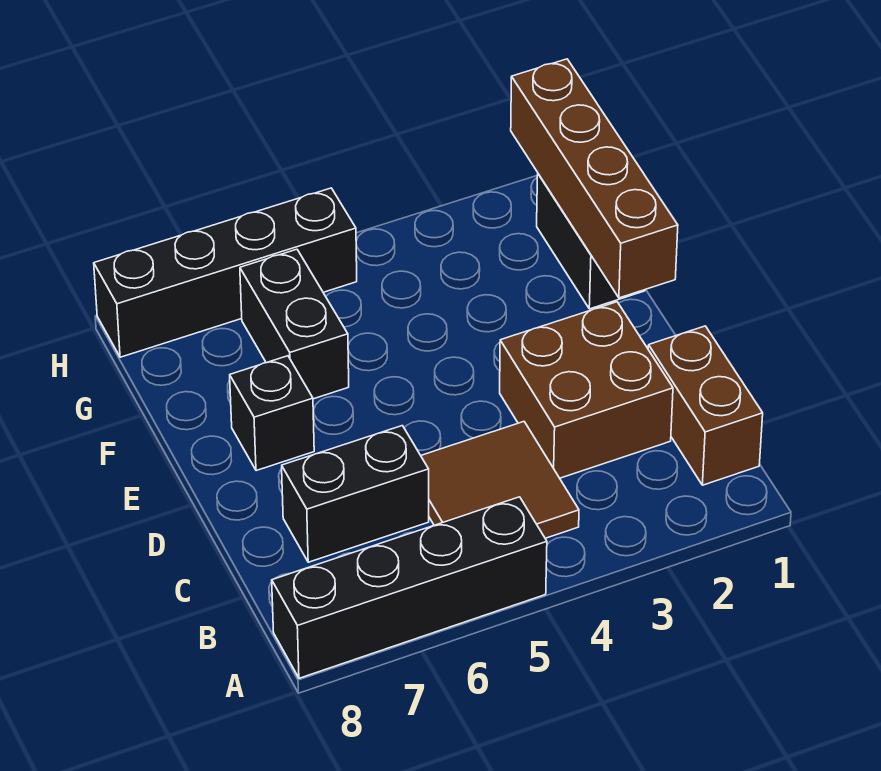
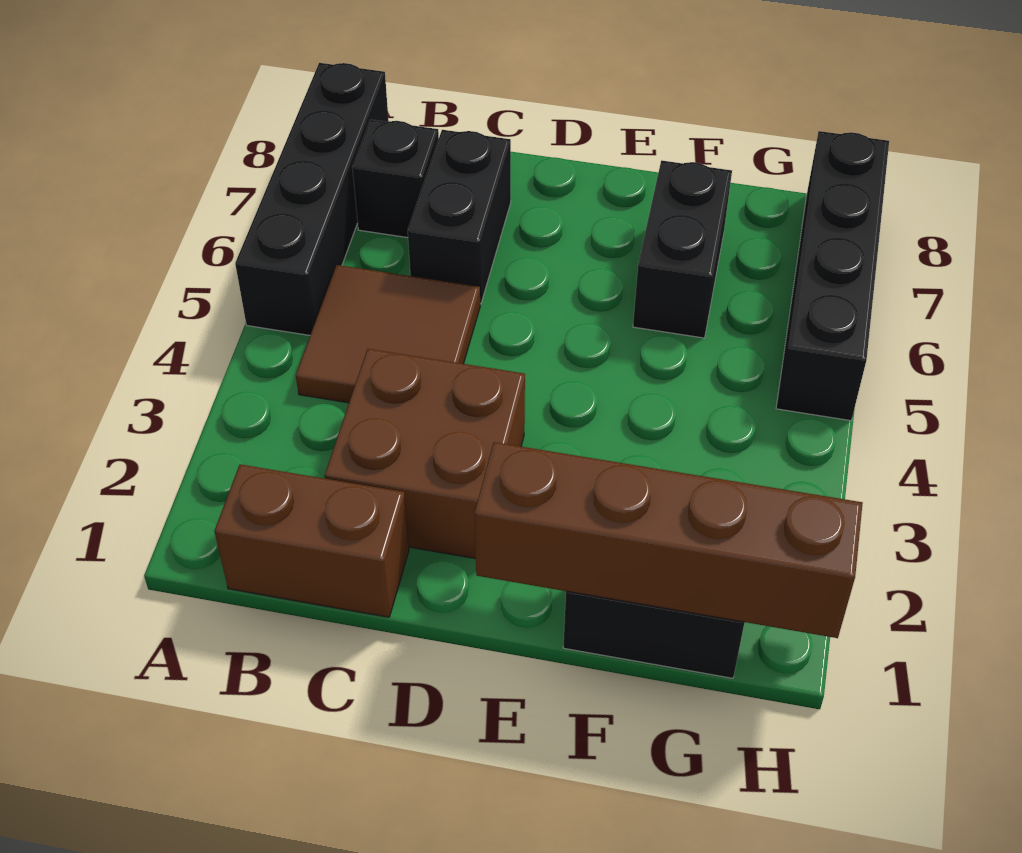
black 1x1 brick [230,356,314,471] -> black 1x1 brick moved to [352,120,439,238]
black 1x2 brick [240,249,349,399] -> black 1x2 brick turned to [633,160,732,338]

